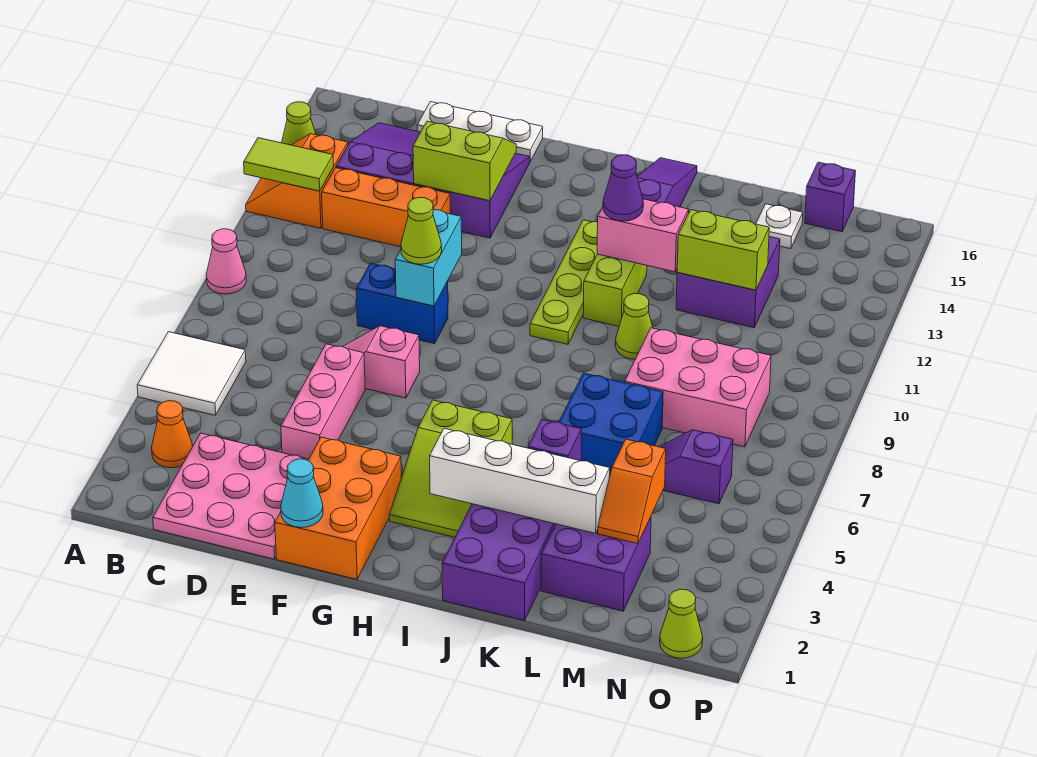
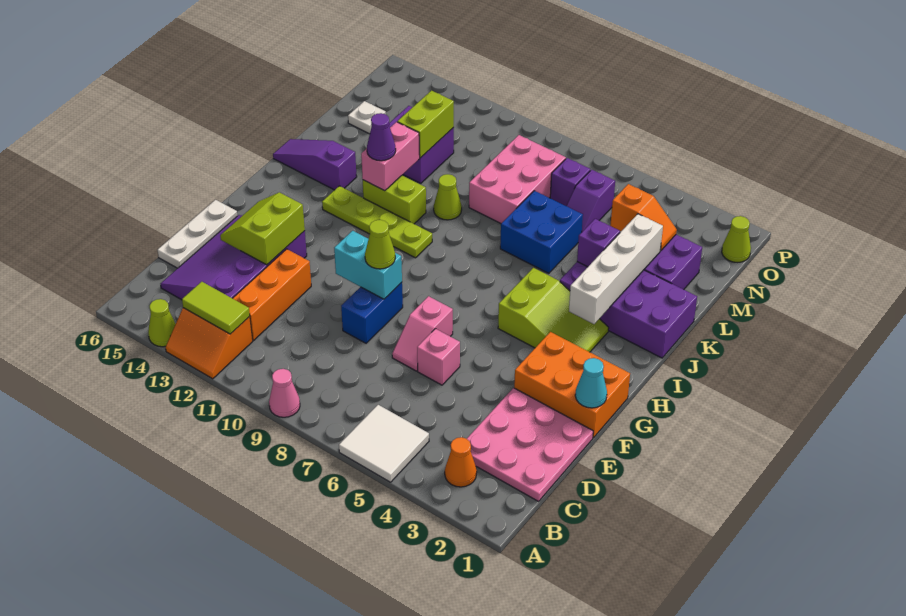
lime 1x2 tile [244,138,334,191] -> lime 1x2 tile turned to [182,282,250,334]
pink 1x3 brick [281,344,365,459] -> pink 1x1 brick [417,329,460,385]
purple 1x1 brick [805,162,855,232] -> purple 1x1 brick moved to [550,158,590,206]

